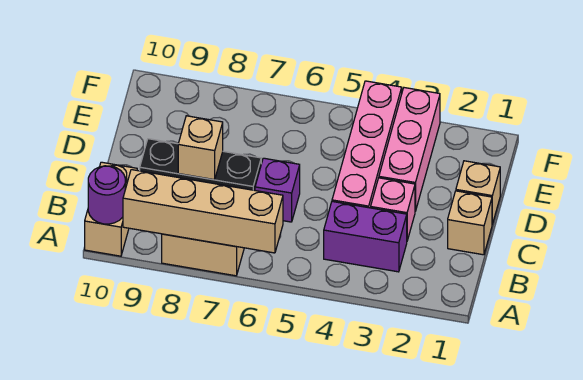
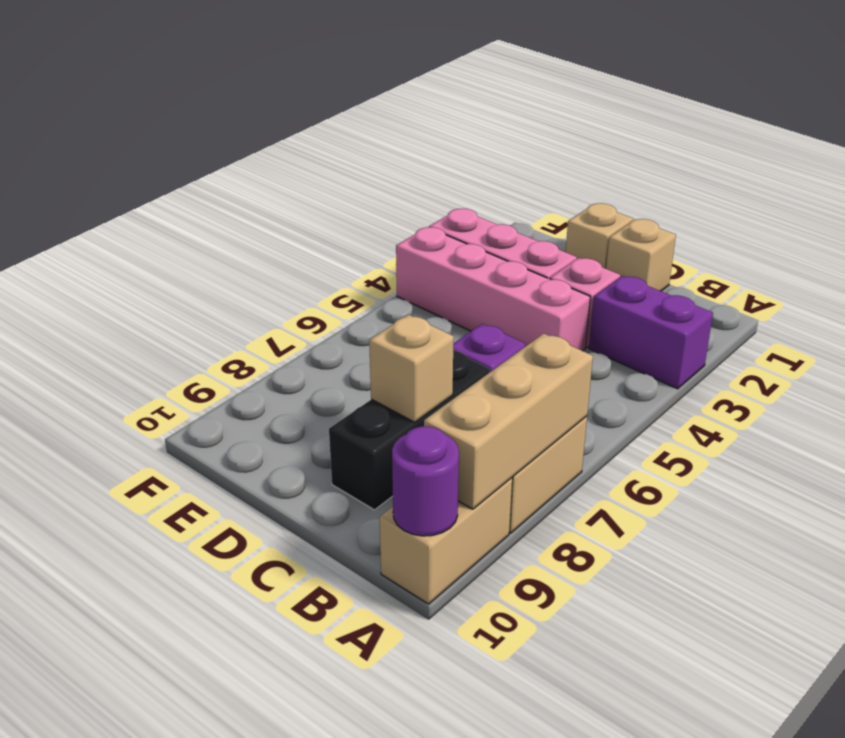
tan 1x4 brick [123,170,283,253] -> tan 1x3 brick [424,334,593,509]
tan 1x2 brick [85,162,137,256] -> tan 1x2 brick turned to [380,478,512,604]
purple 1x2 brick [324,202,407,272] -> purple 1x2 brick turned to [589,276,713,389]

